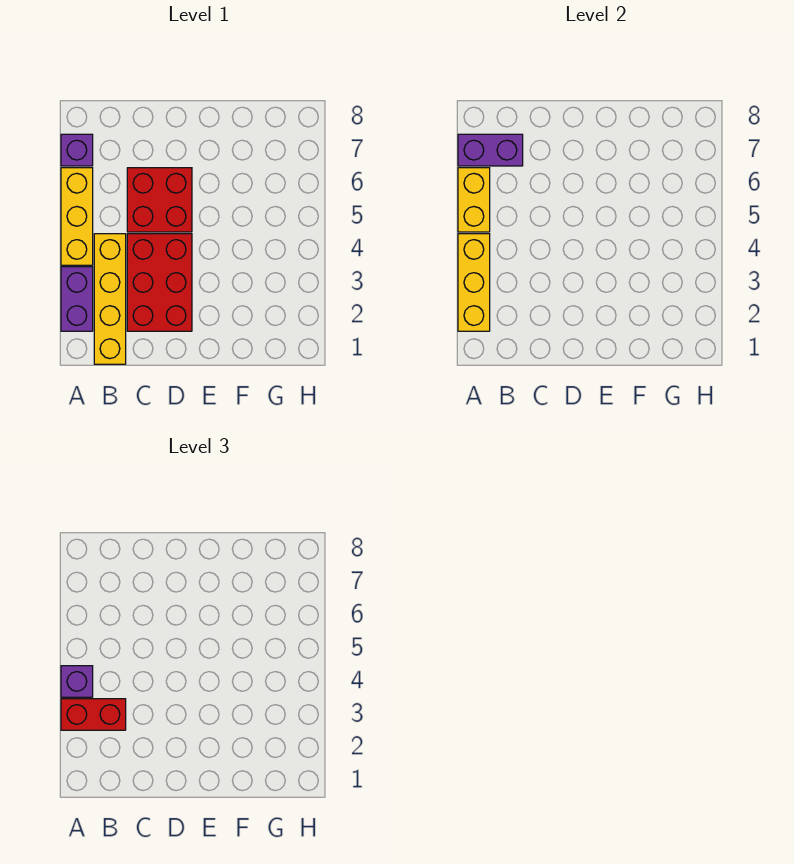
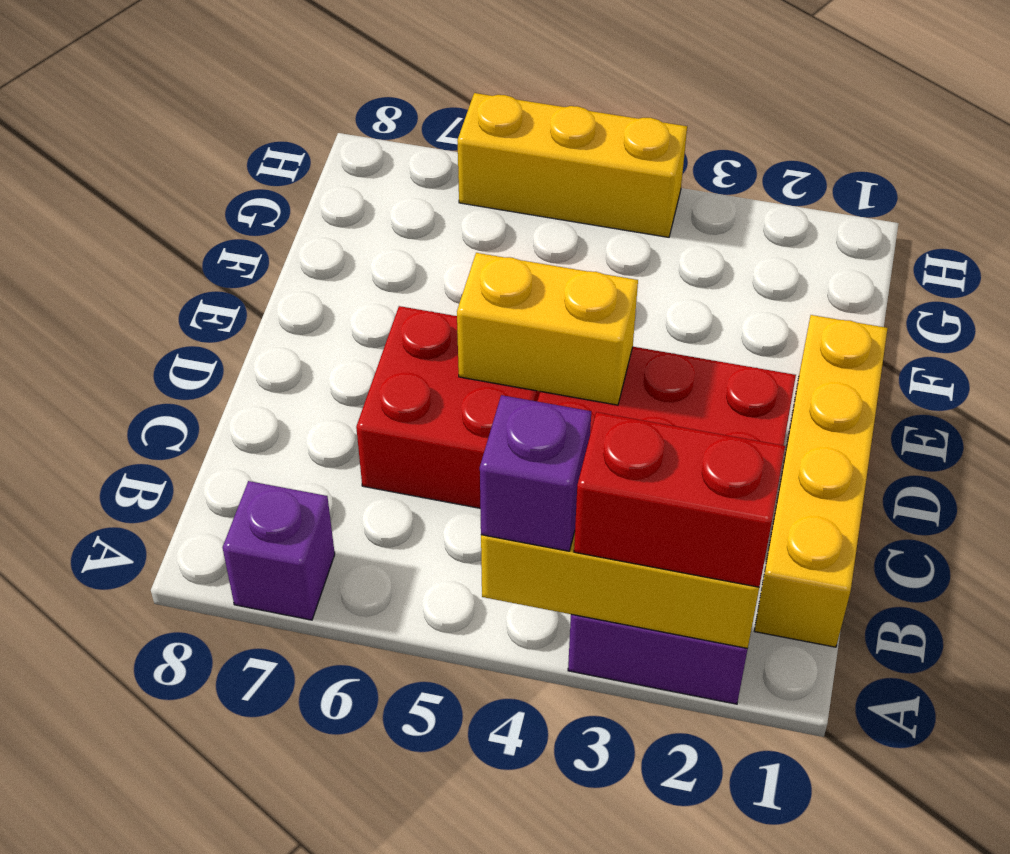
red 1x2 brick [61,699,126,730] -> red 1x2 brick turned to [574,412,785,587]
yellow 1x3 brick [61,168,93,265] -> yellow 1x3 brick moved to [457,93,687,237]
yellow 1x2 brick [458,168,490,232] -> yellow 1x2 brick moved to [457,253,638,405]
purple 1x2 brick [458,134,523,166] -> none
yellow 1x4 brick [94,234,126,364] -> yellow 1x4 brick turned to [754,315,888,647]

